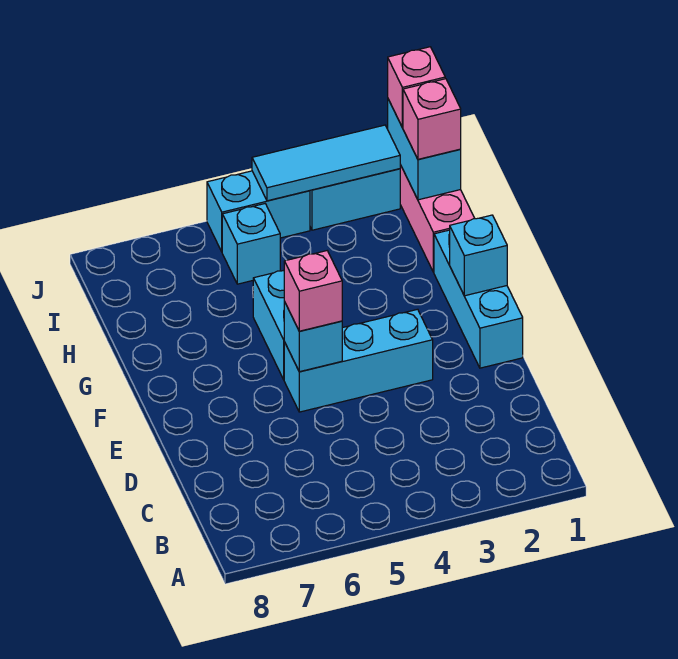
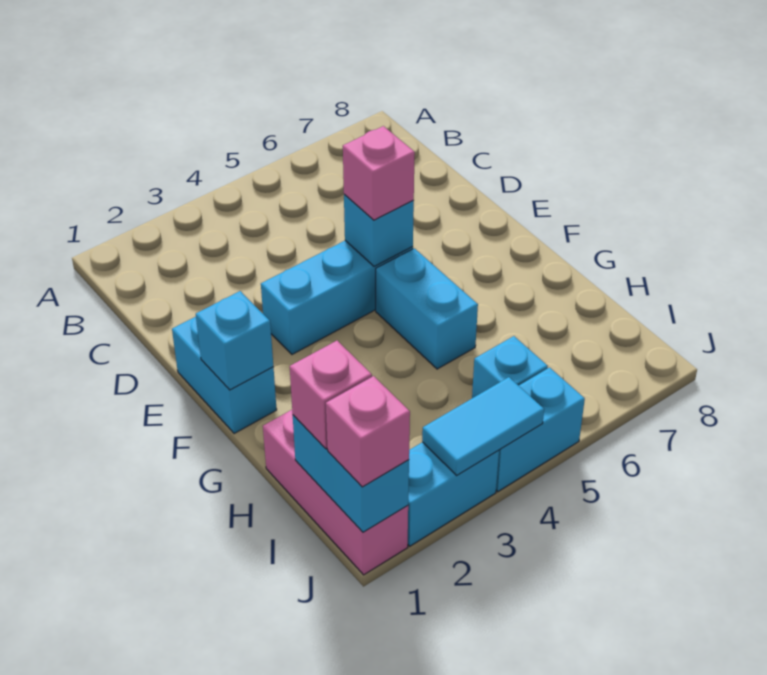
cyan 1x3 brick [434,230,523,368] -> cyan 1x2 brick [172,317,277,434]
cyan 1x3 tile [252,125,400,201] -> cyan 1x2 tile [422,377,544,475]

